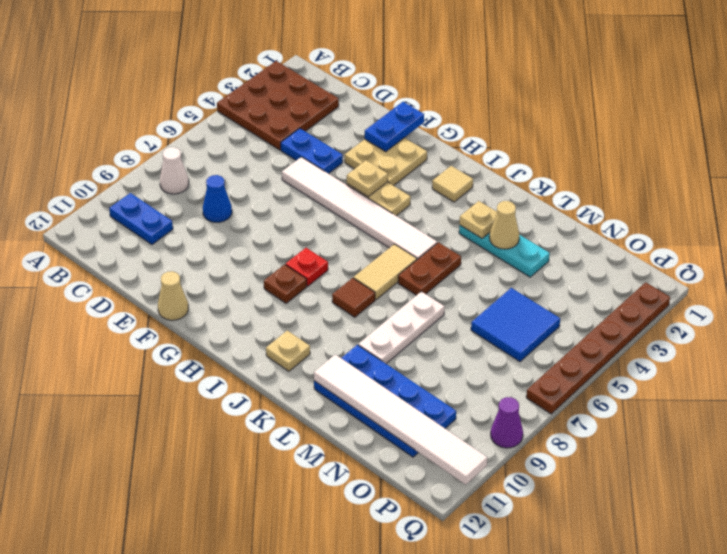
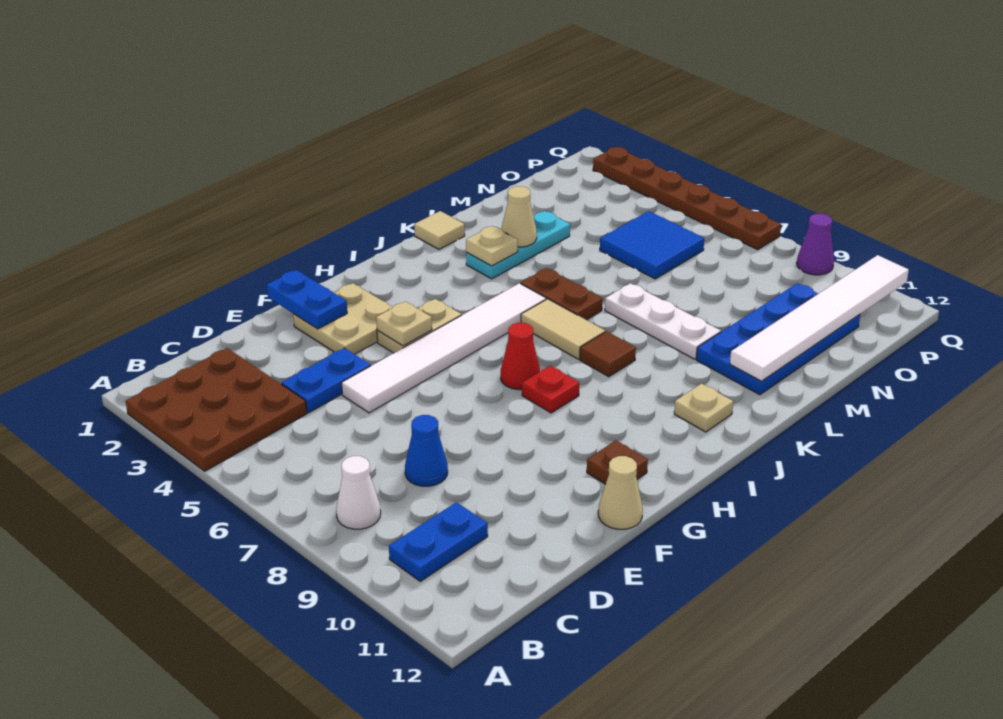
none -> red 1x1 cone [501,323,540,390]
brown 1x1 plate [264,264,307,303] -> brown 1x1 plate moved to [587,440,648,484]
tan 1x1 tile [432,166,473,202] -> tan 1x1 tile moved to [414,211,465,249]

